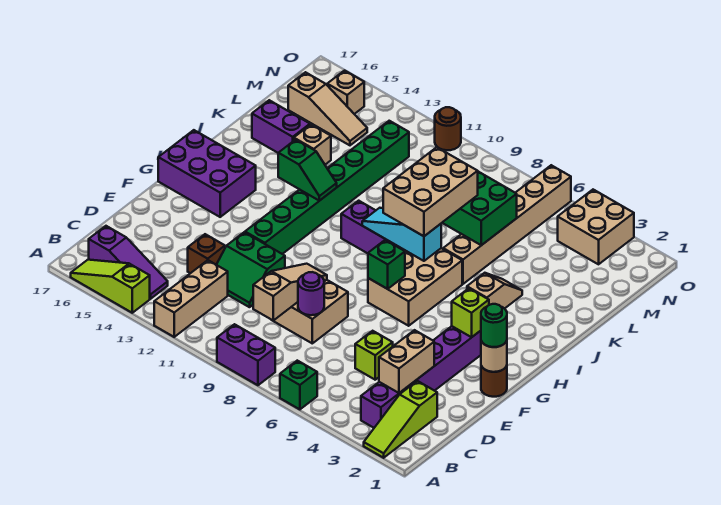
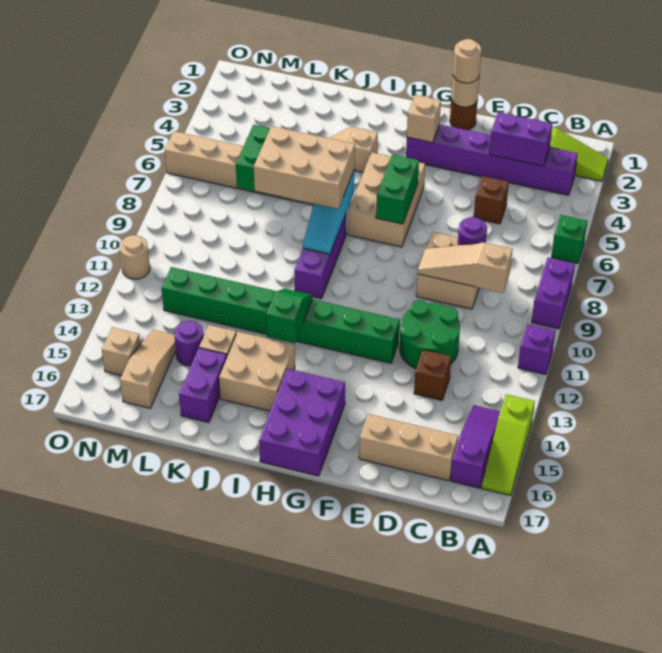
none -> purple 1x1 brick [518,324,555,374]
tan 1x3 brick [154,260,228,337] -> tan 1x3 brick moved to [359,414,458,481]
tan 1x2 brick [379,330,434,393] -> purple 1x2 brick [489,112,552,166]
lime 1x1 brick [355,331,393,380] -> brown 1x1 brick [474,176,509,224]
green 2x2 slope [217,232,285,307] -> green 2x2 round brick [400,300,460,369]
green 1x1 round brick [481,304,507,347] -> tan 1x1 round brick [453,39,481,83]
lime 1x1 brick [452,288,489,337] -> tan 1x1 brick [407,95,441,143]
tan 2x3 brick [368,248,462,326] -> tan 2x3 brick turned to [348,152,425,247]
green 1x1 brick [368,240,405,289] -> green 1x2 brick [376,154,419,224]
none -> purple 1x1 round brick [174,321,204,366]
tan 2x2 brick [558,190,634,264] -> tan 2x2 brick moved to [219,332,295,411]
brown 1x1 round brick [435,107,461,150] -> tan 1x1 round brick [119,235,150,279]

